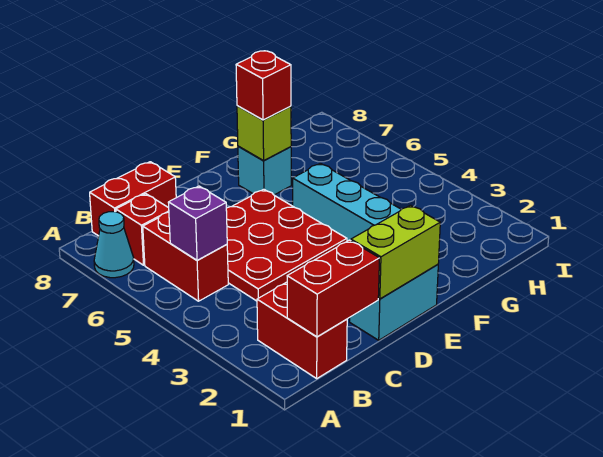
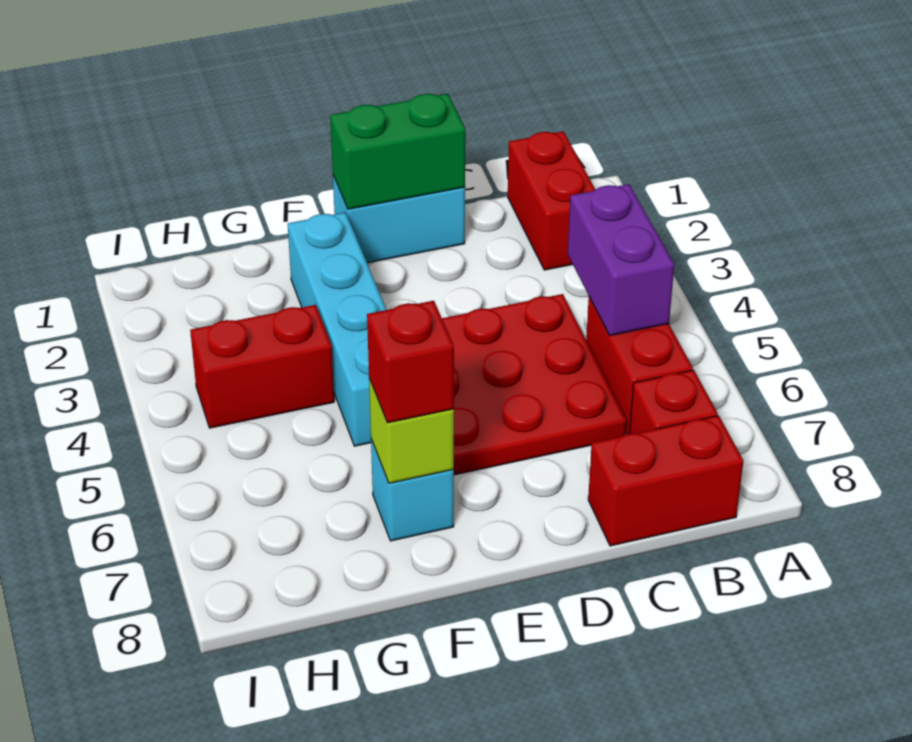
cyan 1x1 cone [94,212,134,278] -> none
red 1x2 brick [287,240,379,337] -> red 1x2 brick moved to [190,305,334,428]
purple 1x1 brick [168,186,227,260] -> purple 1x2 brick [568,184,674,336]
lime 1x2 brick [351,205,440,299] -> green 1x2 brick [330,94,465,209]

